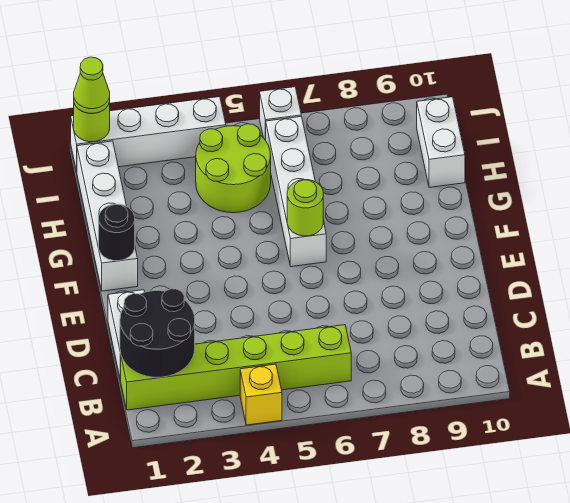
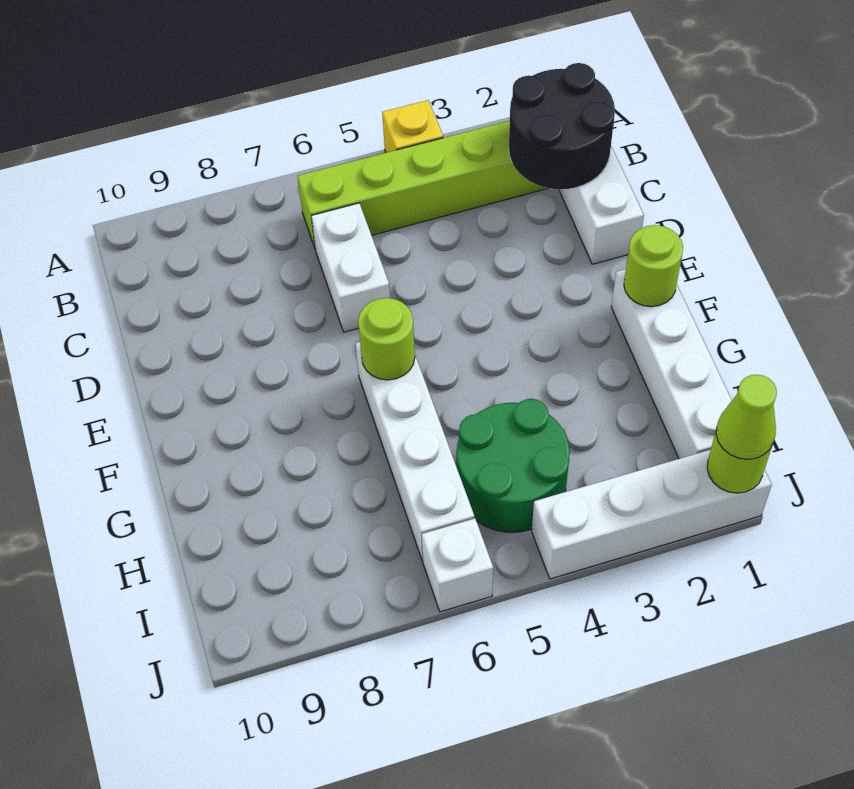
black 1x1 round brick [99,204,135,261] -> lime 1x1 round brick [624,225,683,307]
lime 2x2 round brick [196,124,271,213] -> green 2x2 round brick [457,399,570,532]
white 1x2 brick [417,97,465,187] -> white 1x2 brick moved to [311,203,390,332]

